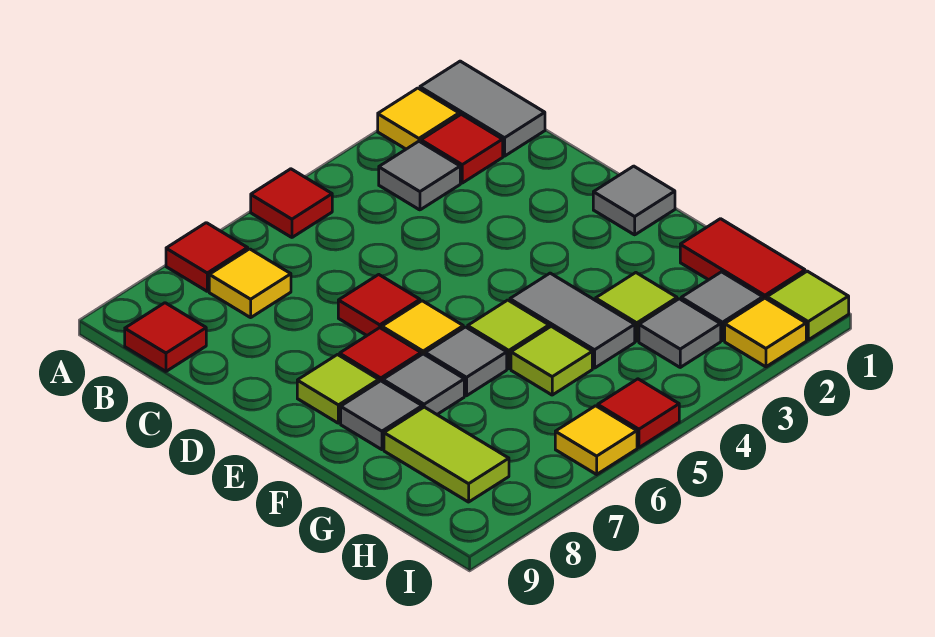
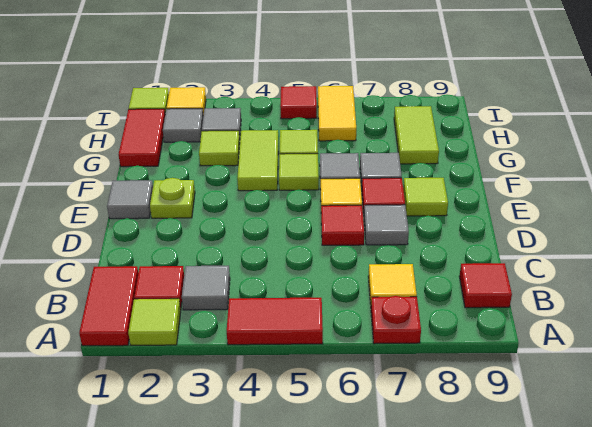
grey 1x2 tile [420,61,545,156] -> red 1x2 tile [79,266,138,346]
yellow 1x1 tile [378,88,459,149] -> lime 1x1 tile [128,299,181,345]
red 1x1 tile [251,169,332,237] -> red 1x2 tile [227,298,323,345]
red 1x1 tile [166,223,248,291] -> red 1x1 plate [371,296,421,344]
none -> lime 1x1 plate [150,178,195,218]
grey 1x2 tile [510,273,635,368] -> lime 1x2 tile [237,130,278,191]
grey 1x1 tile [341,381,422,450] -> grey 1x1 tile moved to [364,205,409,245]
yellow 1x1 tile [555,406,637,474] -> yellow 1x2 tile [318,86,356,141]

